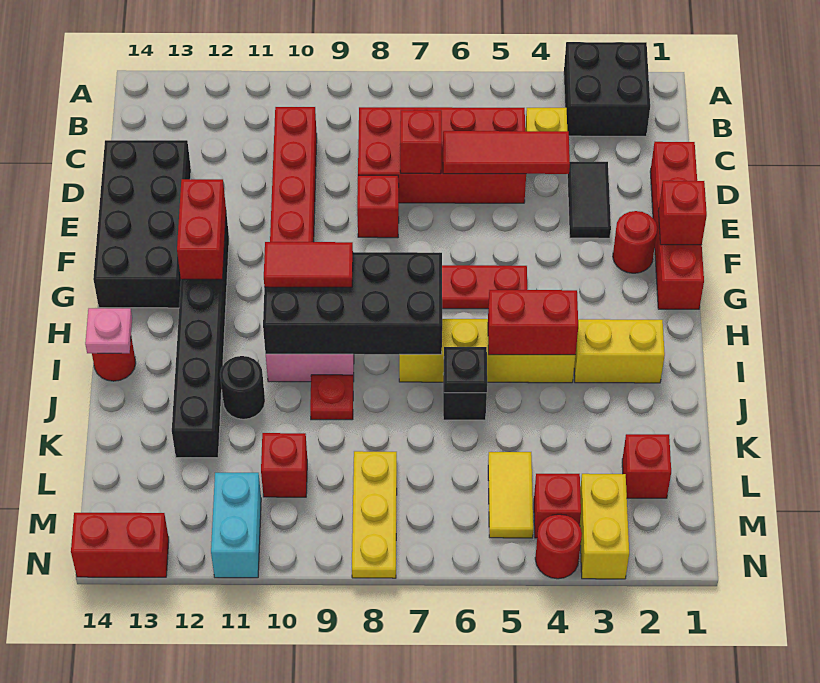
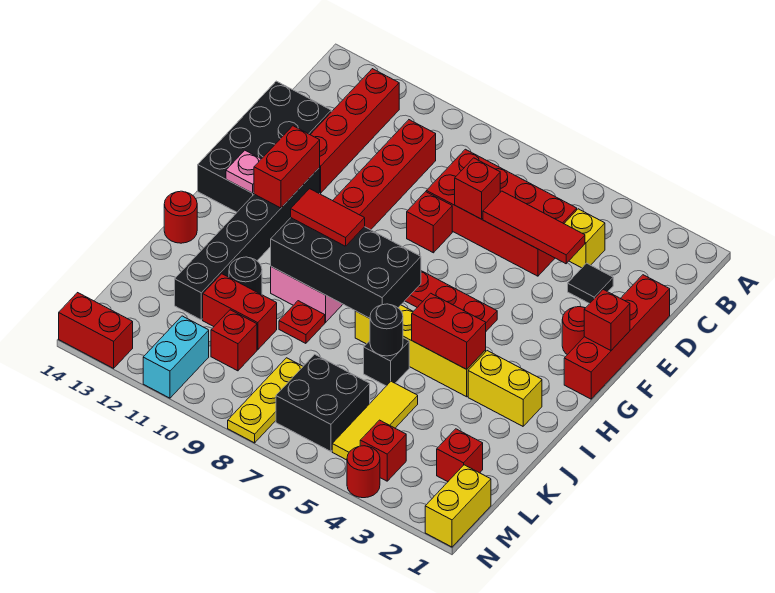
black 2x2 brick [564,42,650,136] -> black 2x2 brick moved to [276,354,370,451]
none -> red 1x4 brick [310,69,399,193]
black 1x2 tile [567,162,611,238] -> black 1x1 tile [568,263,613,304]
pink 1x1 plate [85,308,132,353] -> pink 1x1 plate moved to [226,150,261,193]
black 1x1 plate [444,347,487,393] -> black 1x1 round brick [370,304,403,356]
none -> red 1x2 brick [203,274,277,350]
yellow 1x2 tile [488,452,533,538] -> yellow 1x3 tile [332,381,418,460]
yellow 1x2 brick [580,474,629,579] -> yellow 1x2 brick moved to [425,465,491,547]

